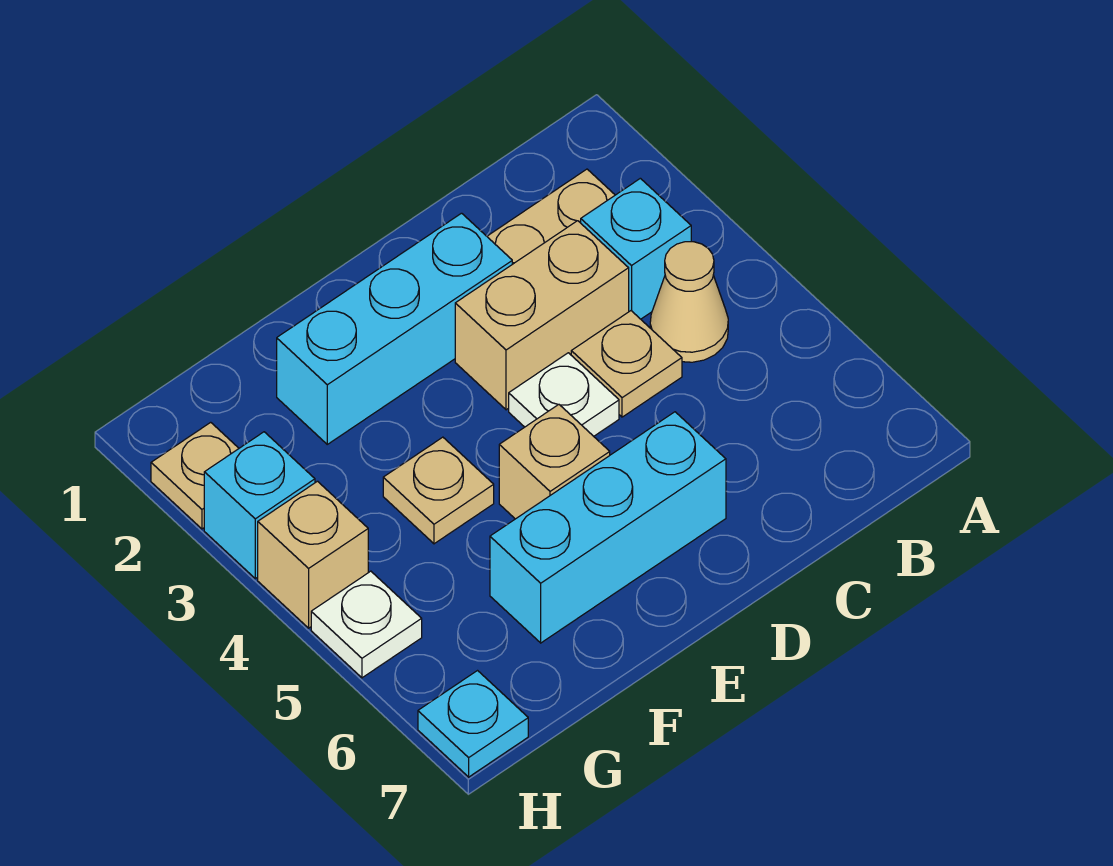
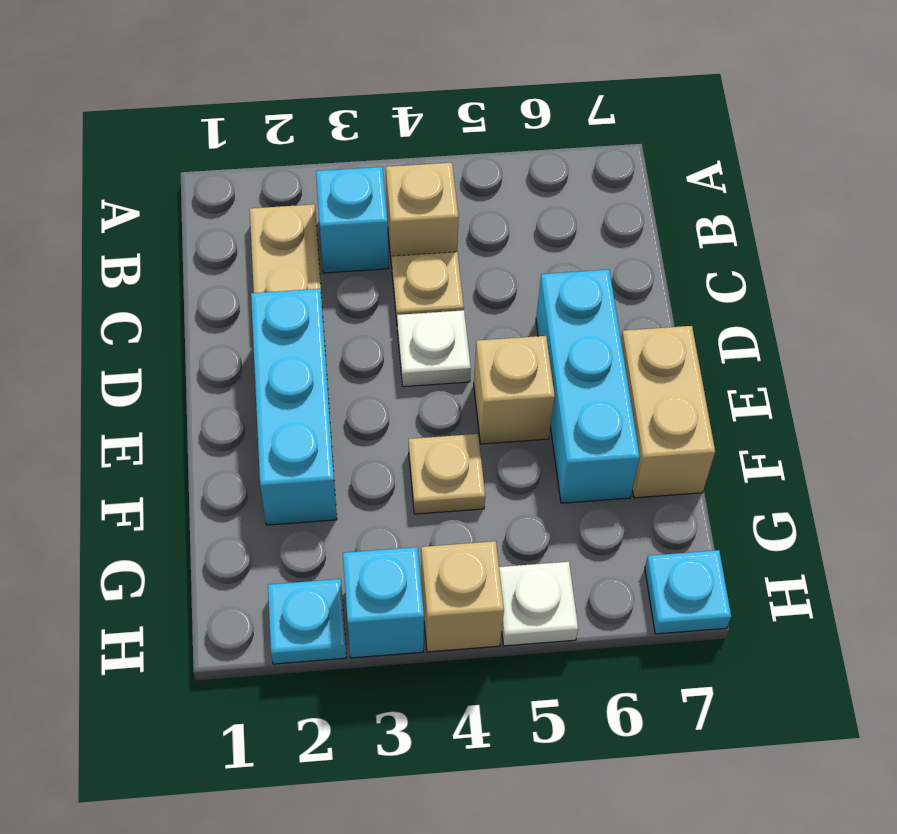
tan 1x1 cone [650,242,728,362] -> tan 1x1 brick [386,163,459,267]
tan 1x2 brick [455,221,629,410] -> tan 1x2 brick moved to [621,326,715,498]
tan 1x1 plate [151,422,239,529] -> cyan 1x1 plate [268,579,346,664]

